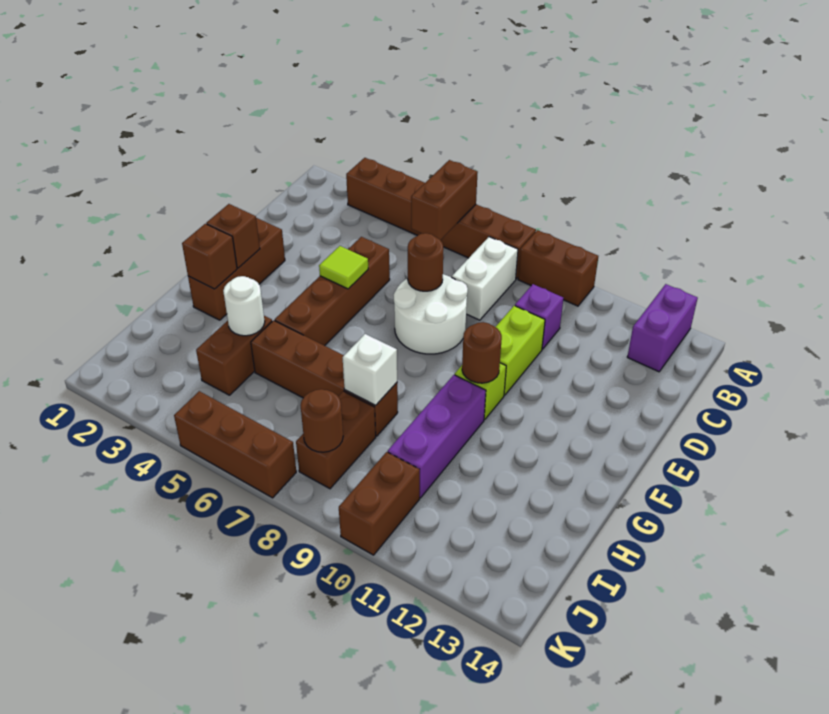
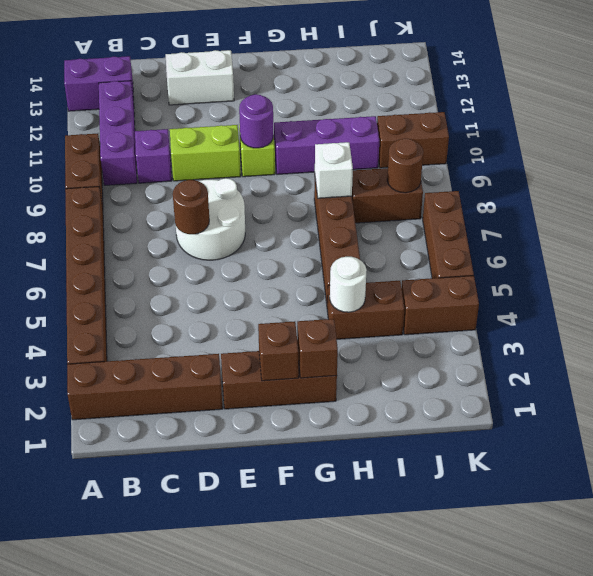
brown 1x2 brick [411,160,478,240] -> brown 1x2 brick moved to [401,276,479,335]
white 1x2 brick [452,237,518,320] -> white 1x2 brick moved to [166,50,234,105]
none -> purple 1x3 brick [99,81,137,185]
brown 1x4 brick [275,237,390,346] -> brown 1x4 brick moved to [67,354,223,420]
lime 1x1 tile [319,246,368,289] -> none
brown 1x1 round brick [462,322,502,383] -> purple 1x1 round brick [239,94,273,148]

